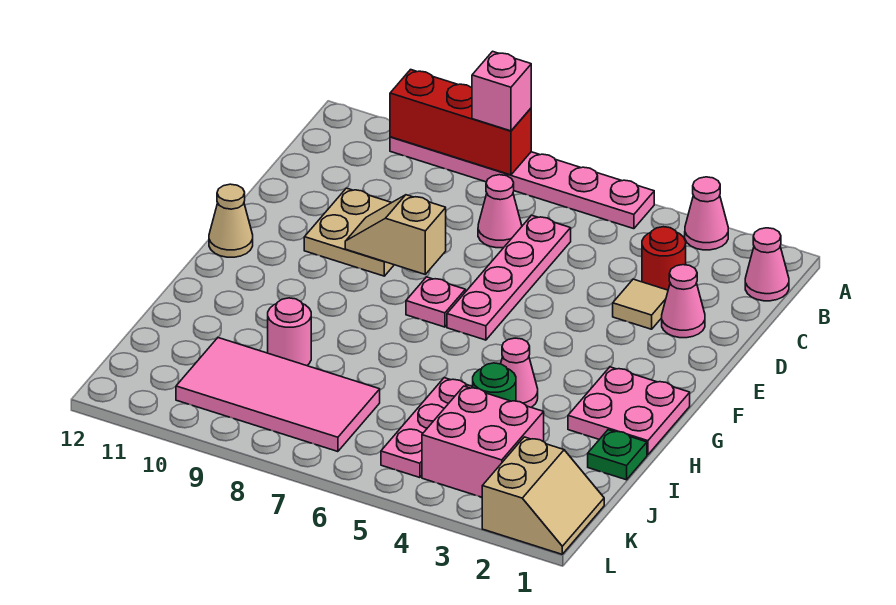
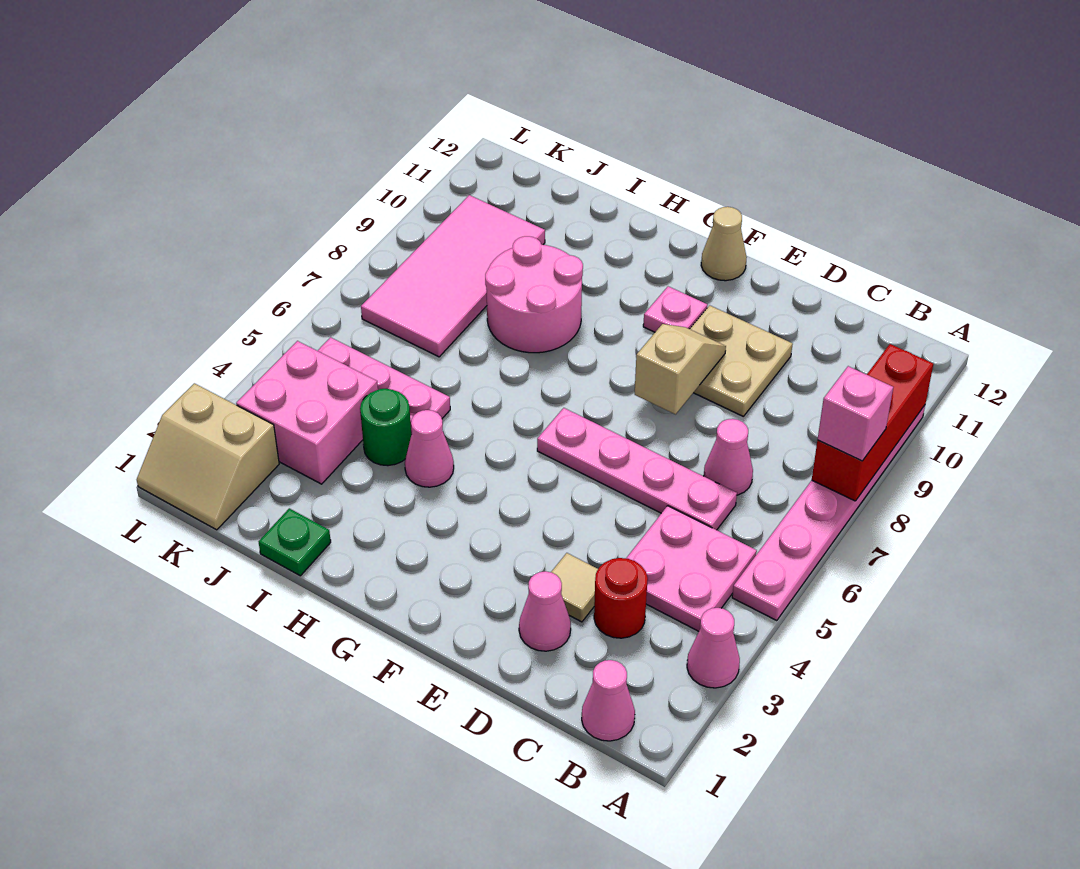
pink 1x1 plate [406,277,465,327] -> pink 1x1 plate moved to [643,286,707,332]
pink 2x2 plate [568,367,690,455] -> pink 2x2 plate moved to [626,506,757,631]
pink 1x1 round brick [268,298,311,366] -> pink 2x2 round brick [485,236,583,353]

